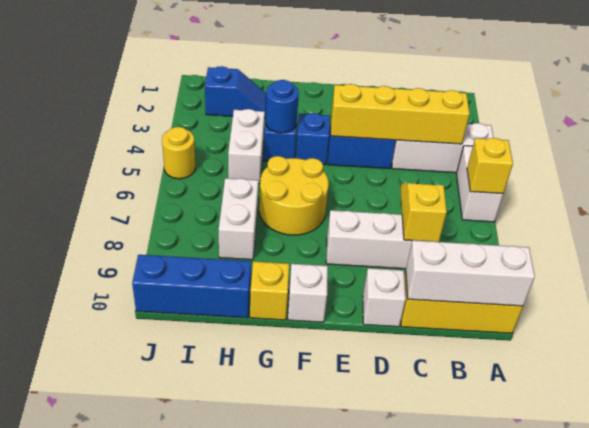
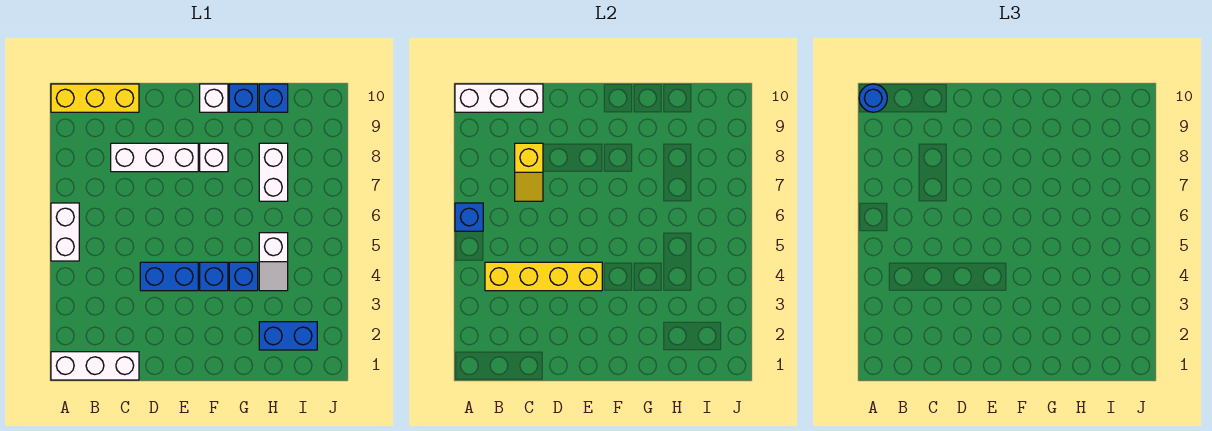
white 1x3 brick [392,123,493,173] -> white 1x3 brick moved to [51,352,139,380]
yellow 1x1 brick [467,138,513,194] -> blue 1x1 brick [455,203,483,231]
white 1x1 brick [363,268,406,327] -> white 1x1 brick moved to [200,143,228,172]
yellow 2x2 round brick [259,156,329,235] -> none
blue 1x1 round brick [265,80,299,133] -> blue 1x1 round brick moved to [859,84,887,112]
yellow 1x1 brick [250,261,289,320] -> blue 1x1 brick [229,84,258,112]
blue 1x2 slope [205,66,266,118] -> blue 1x2 brick [259,322,317,350]
white 1x2 brick [228,109,265,184] -> white 1x2 slope [259,233,288,291]
blue 1x3 brick [132,255,251,318] -> blue 1x1 brick [259,84,288,112]
yellow 1x1 round brick [162,127,195,179] -> none

